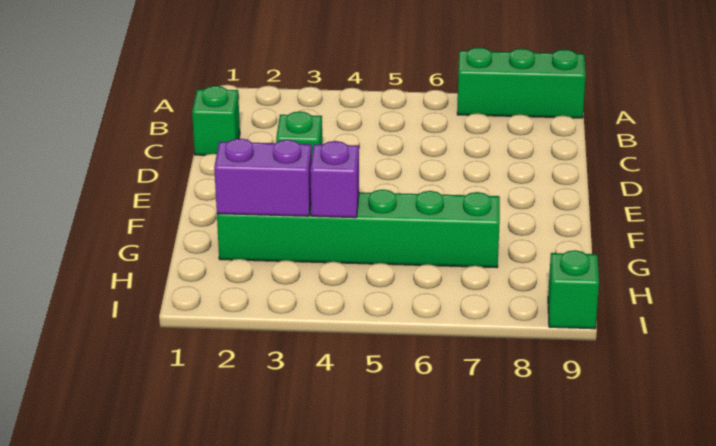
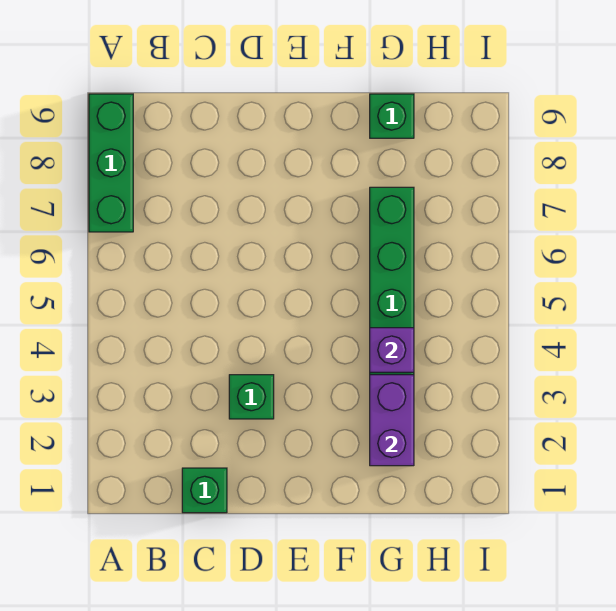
green 1x1 brick [548,250,599,329] -> green 1x1 brick moved to [370,94,414,138]

